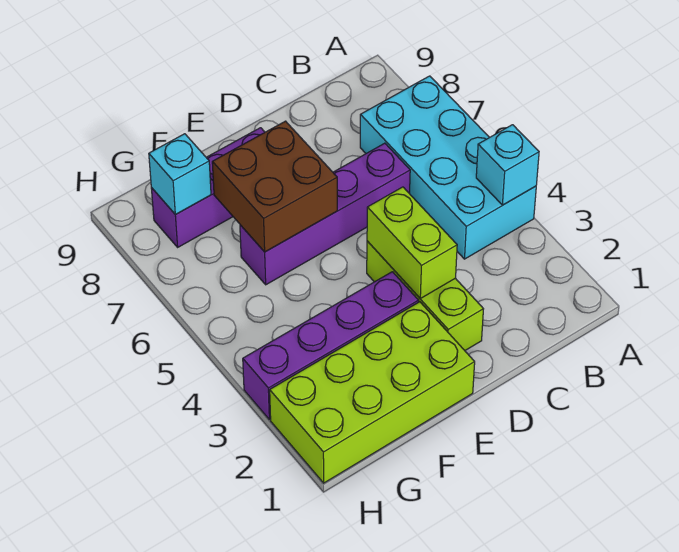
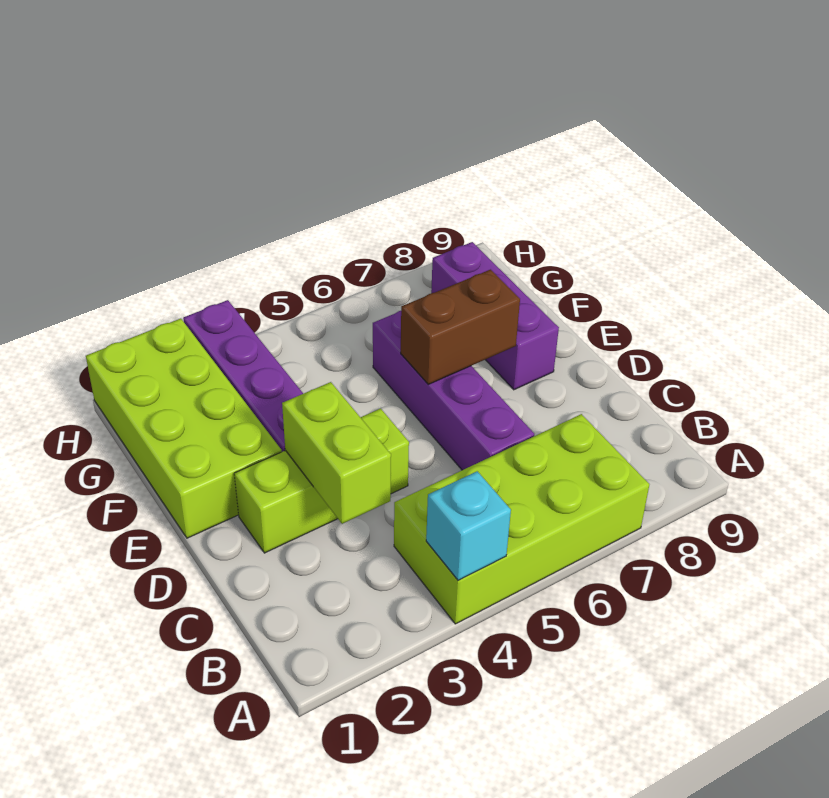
cyan 2x4 brick [360,76,536,259] -> lime 2x4 brick [394,414,649,624]
lime 1x2 brick [367,187,457,298] -> lime 1x2 brick turned to [282,382,391,524]
brown 2x2 brick [212,121,337,252] -> brown 1x2 brick [401,270,520,384]
cyan 1x1 brick [149,134,211,215] -> none

